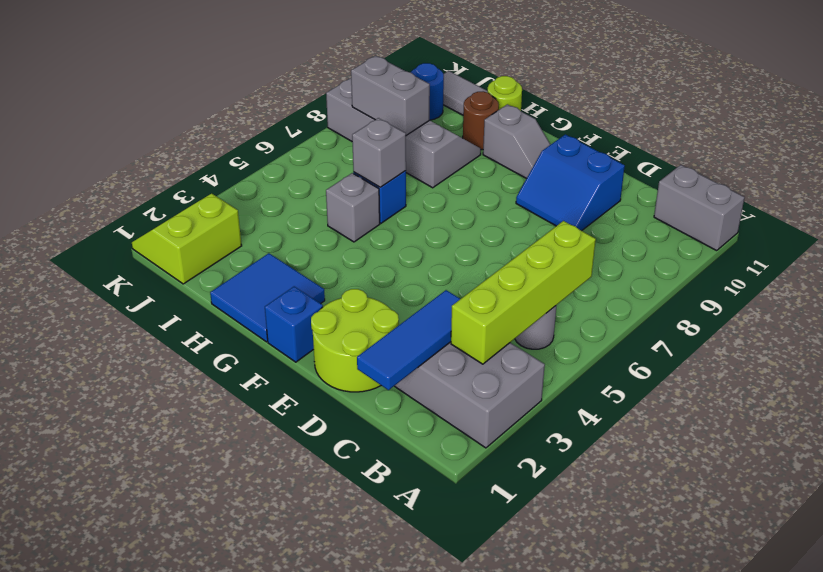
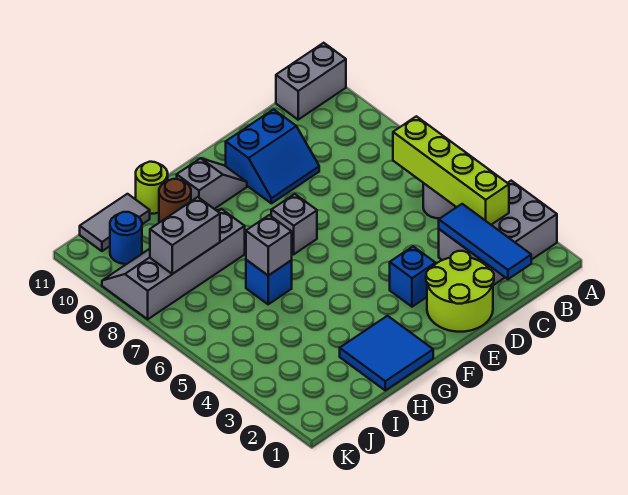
blue 1x1 brick [265,286,323,362] -> blue 1x1 brick moved to [390,246,435,307]
grey 1x1 brick [326,173,380,242] -> grey 1x1 brick moved to [271,194,317,254]
lime 2x2 slope [132,194,242,284] -> none

